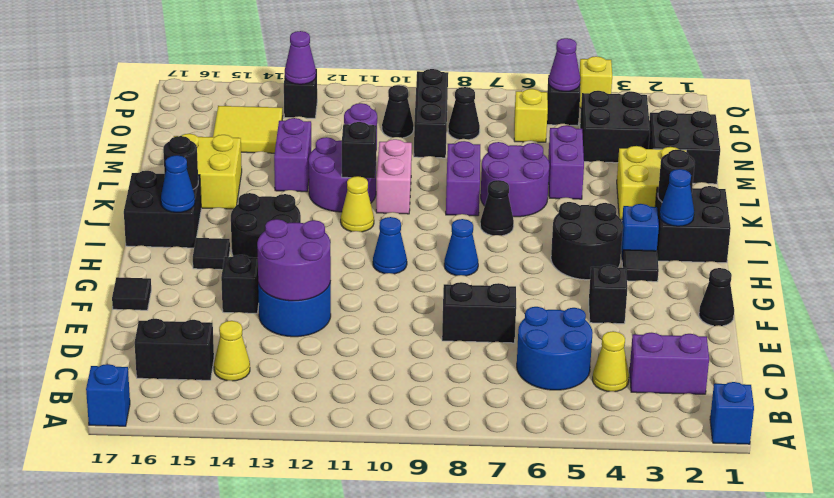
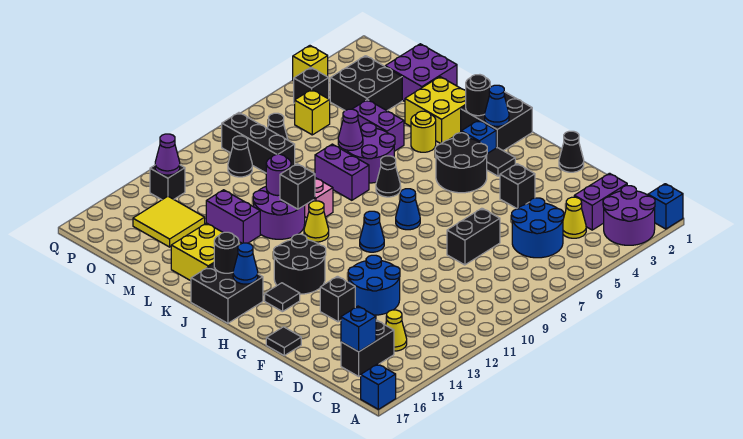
none -> blue 1x1 brick [341,306,376,352]
purple 2x2 round brick [257,219,331,301] -> purple 2x2 round brick moved to [603,186,655,245]
none -> yellow 1x1 round brick [411,111,436,152]
black 2x2 brick [649,110,720,184] -> purple 2x2 brick [385,44,457,101]
purple 1x1 cone [549,38,580,91] -> purple 1x1 cone moved to [338,109,363,150]

